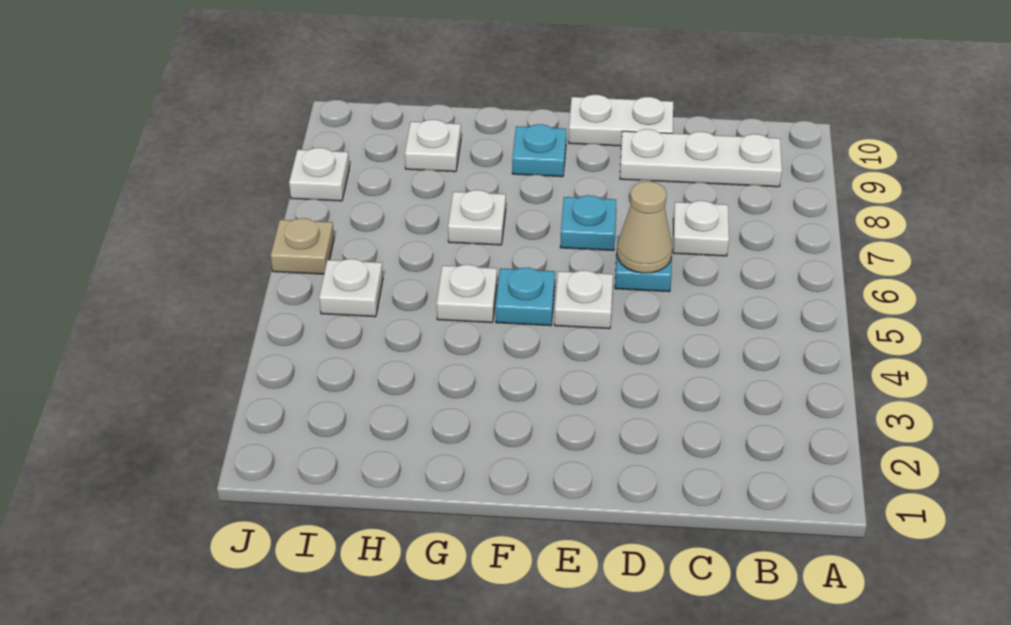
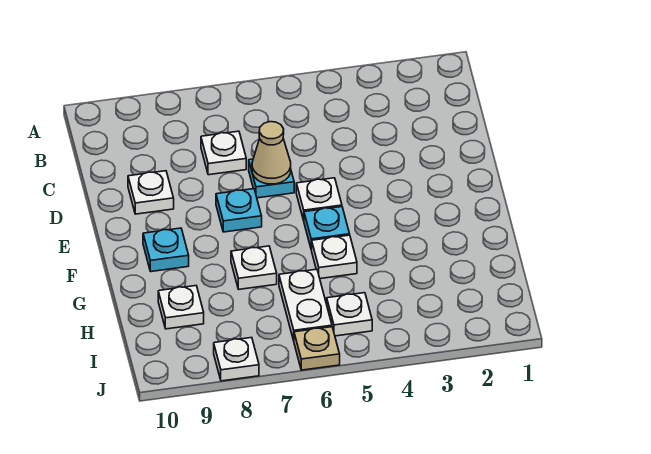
white 1x3 plate [620,129,782,187] -> white 1x1 plate [128,171,174,214]
white 1x2 plate [569,95,673,146] -> white 1x2 plate moved to [279,269,332,340]

